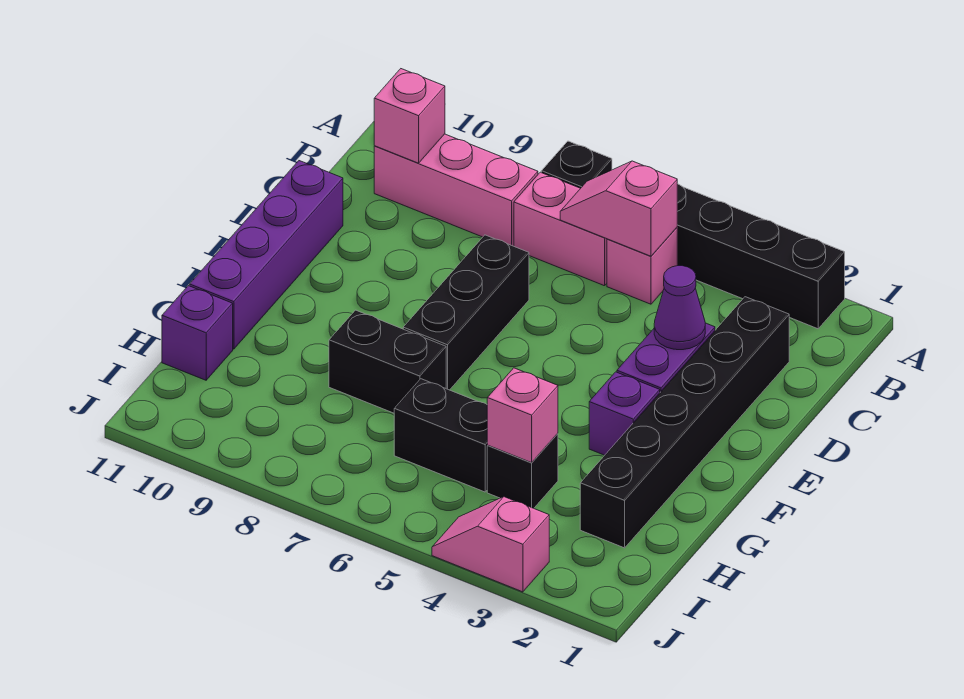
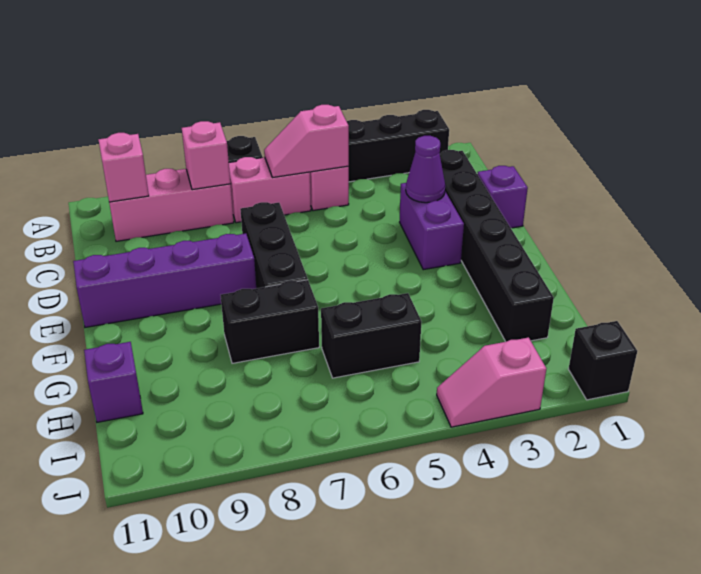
purple 1x4 brick [190,161,343,349] -> purple 1x4 brick turned to [73,234,256,327]
purple 1x1 brick [589,372,660,455] -> purple 1x1 brick moved to [477,166,528,228]
black 1x1 brick [487,434,558,508] -> black 1x1 brick moved to [569,321,637,400]
pink 1x1 brick [487,368,558,463] -> pink 1x1 brick moved to [182,121,230,190]

